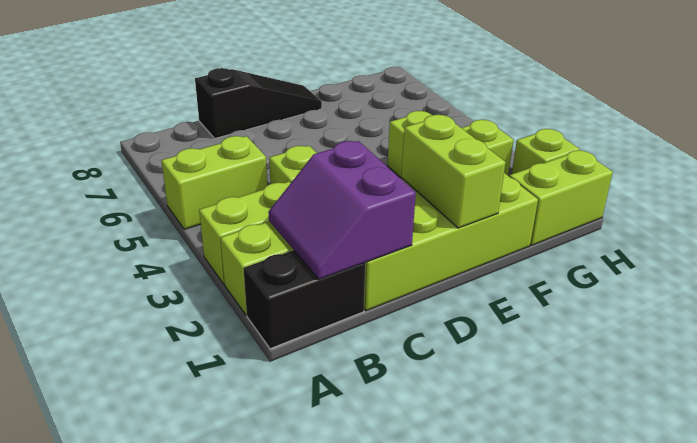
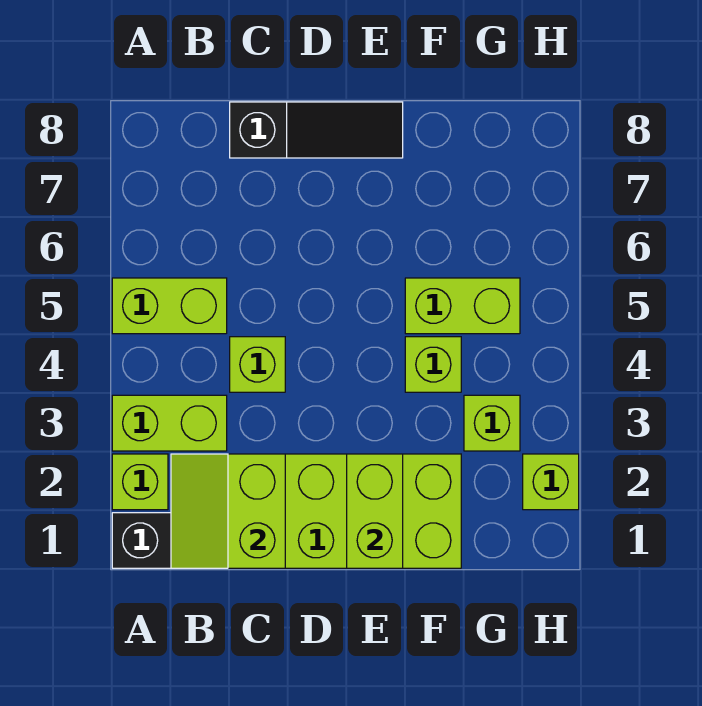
purple 2x2 slope [268,141,416,279] -> lime 2x2 slope [171,454,285,568]
lime 1x2 brick [509,150,613,245] -> lime 1x2 brick moved to [405,278,520,334]

